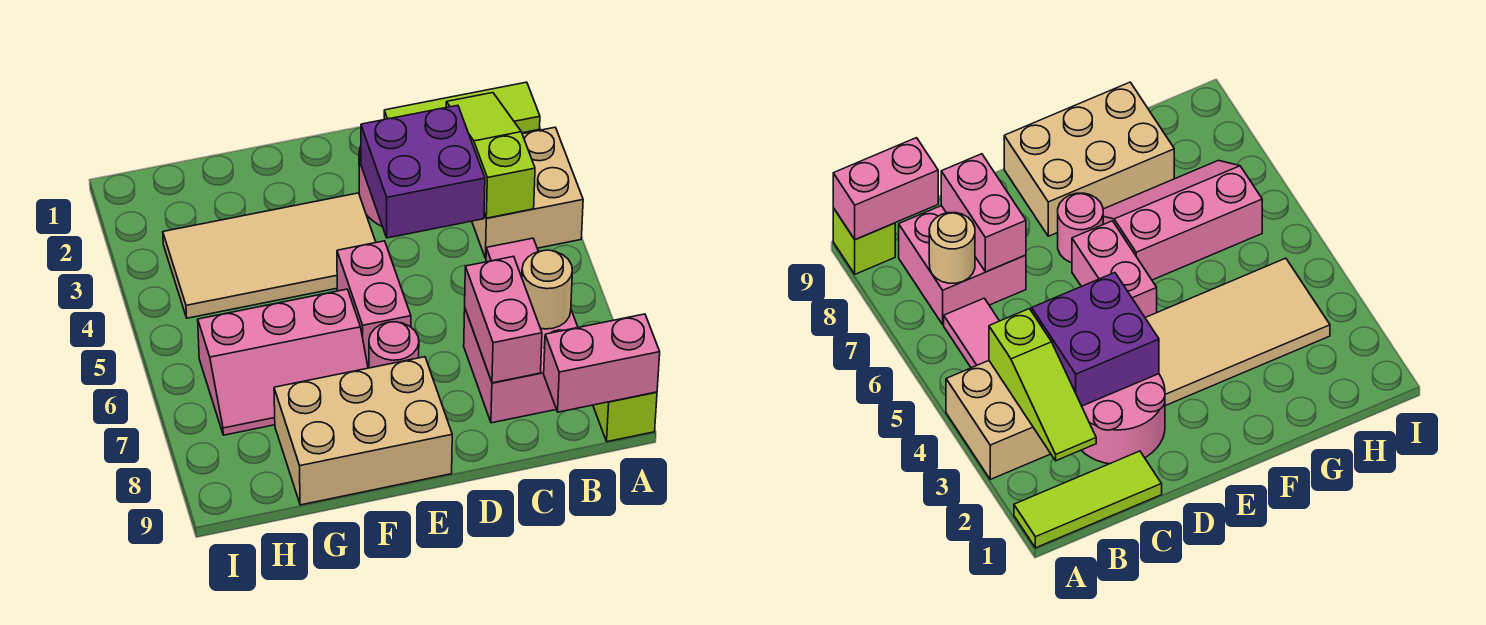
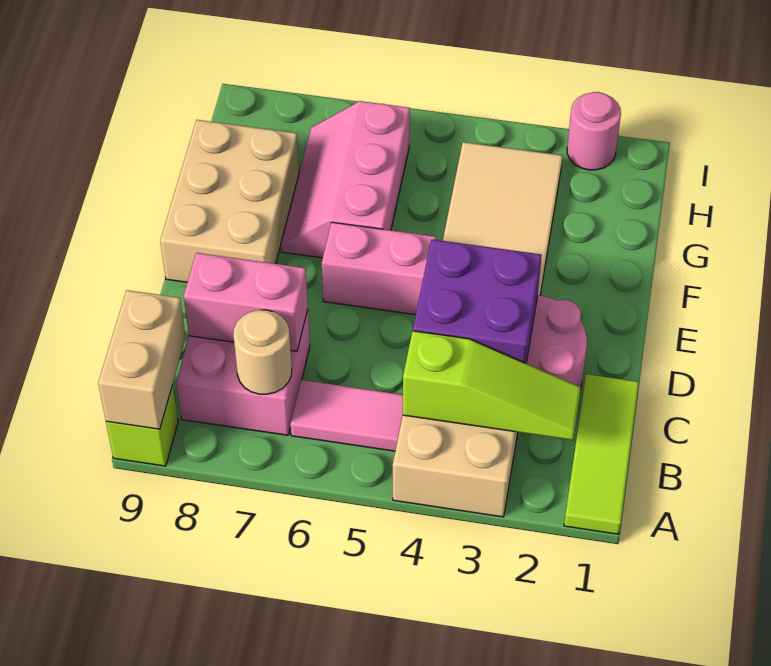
pink 1x2 brick [544,314,660,412] -> tan 1x2 brick [98,290,186,429]
pink 1x1 round brick [369,322,419,368] -> pink 1x1 round brick moved to [567,92,621,170]

